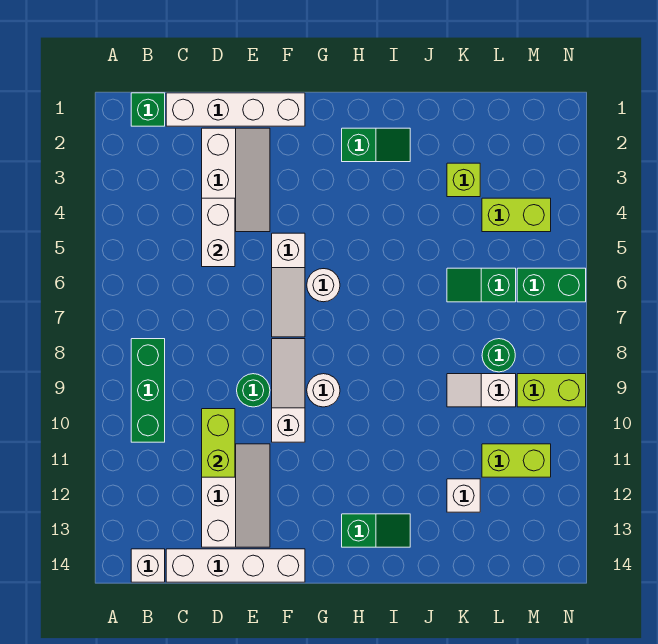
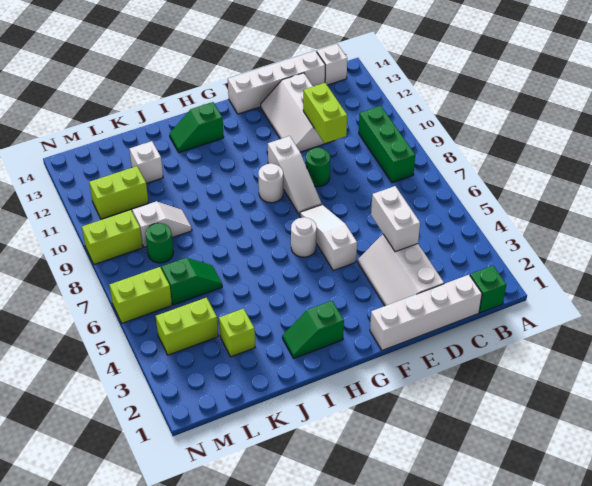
green 1x2 brick [517,268,586,302] -> lime 1x2 brick [110,267,172,323]

